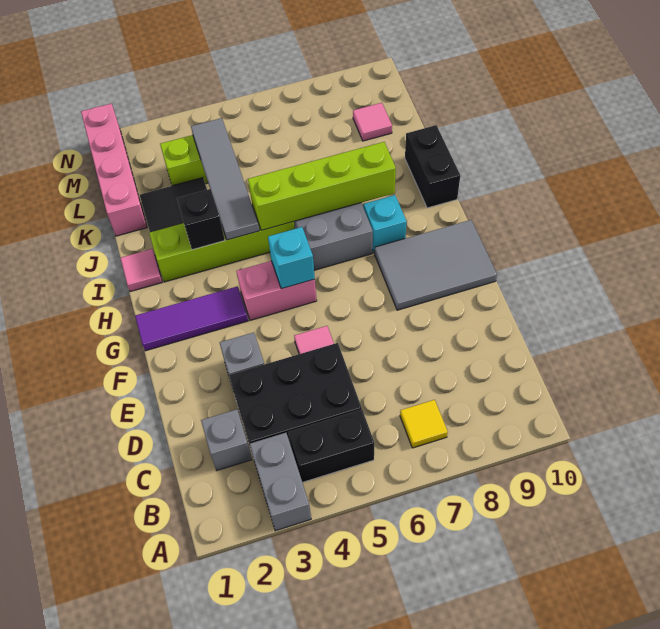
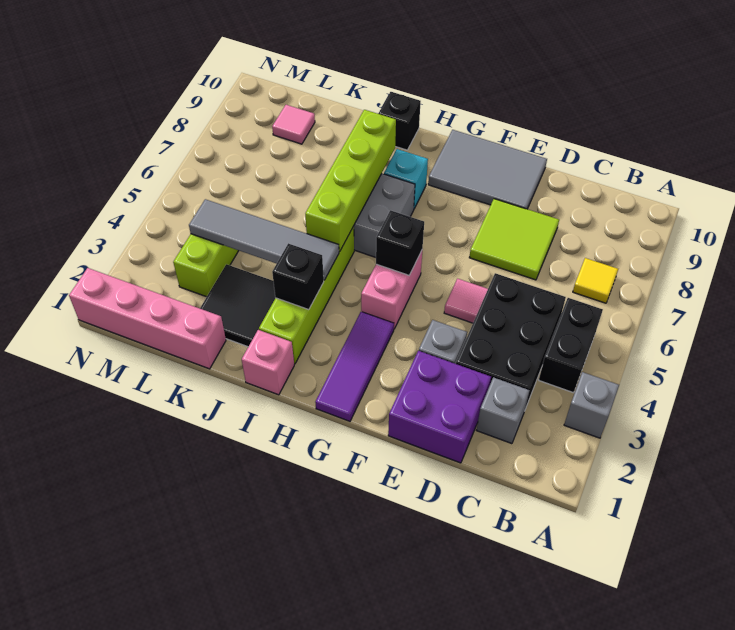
grey 1x2 brick [250,433,311,531] -> grey 1x1 brick [564,372,619,438]
none -> purple 2x2 brick [388,351,491,463]
none -> lime 2x2 tile [469,199,559,280]
grey 2x3 tile [375,220,497,310] -> grey 2x3 tile turned to [428,130,547,209]
cyan 1x1 brick [268,227,315,289] -> black 1x1 brick [376,210,424,275]
pink 1x1 tile [120,249,162,292] -> pink 1x1 brick [242,330,294,395]
black 1x2 brick [405,125,460,208] -> black 1x1 brick [378,92,421,150]

